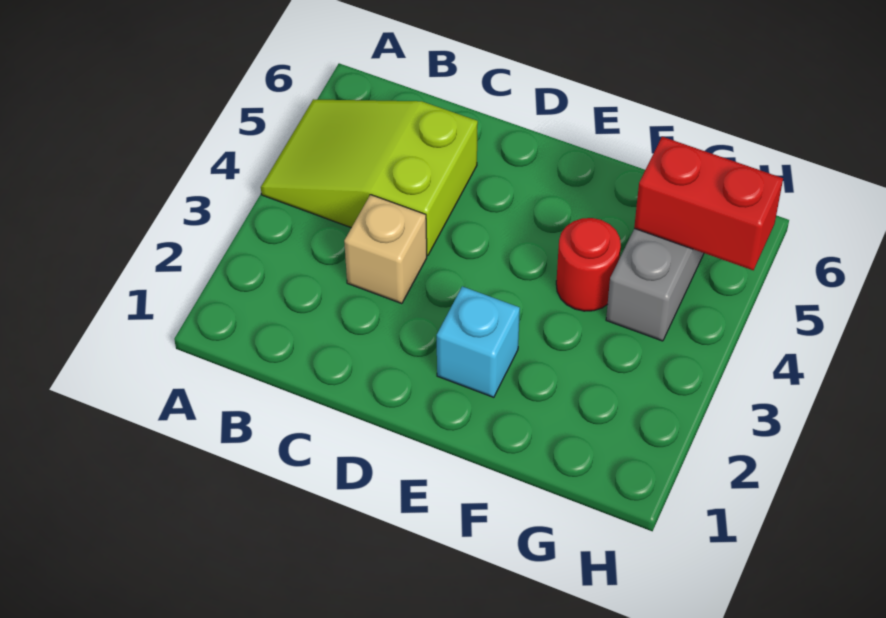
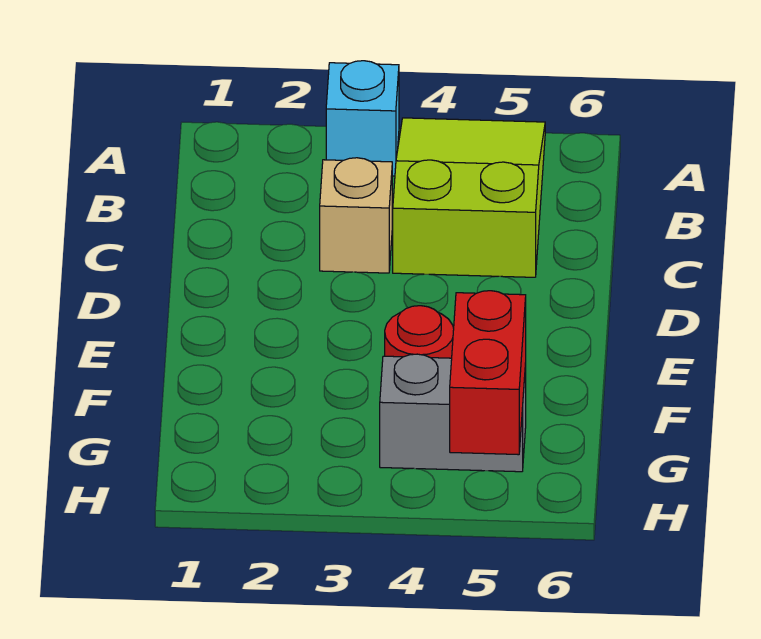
cyan 1x1 brick [437,286,520,397] -> cyan 1x1 brick moved to [326,61,399,176]

